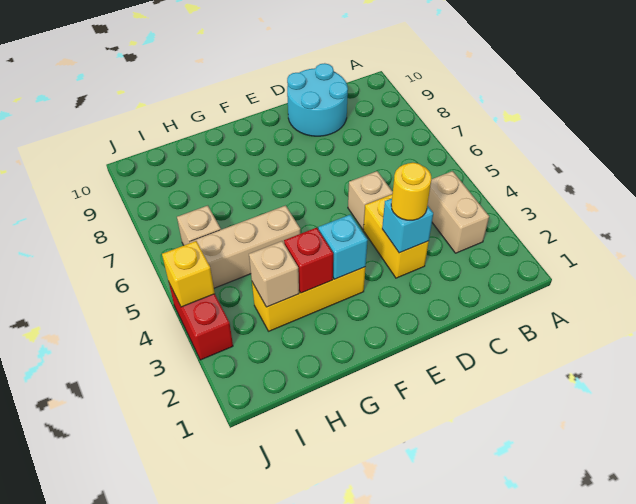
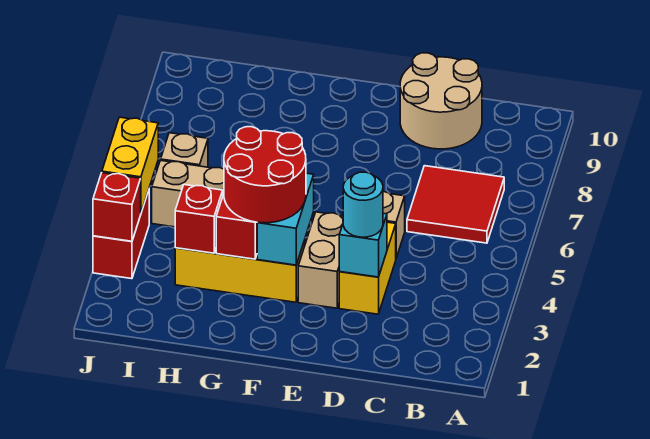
tan 1x2 brick [428,171,489,253] -> tan 1x2 brick moved to [298,212,343,308]
none -> red 2x2 tile [407,166,504,243]
cyan 2x2 round brick [287,63,348,136] -> tan 2x2 round brick [400,53,482,149]
yellow 1x1 round brick [391,163,431,220] -> cyan 1x1 round brick [343,172,383,237]
cyan 1x1 brick [318,215,368,279] -> cyan 1x2 brick [257,173,314,265]
none -> red 2x2 round brick [224,127,306,223]
tan 1x1 brick [249,241,299,307] -> red 1x1 brick [175,185,223,253]
none -> red 1x1 brick [93,173,141,241]
yellow 1x1 brick [162,241,215,307] -> yellow 1x2 brick [102,117,158,212]

